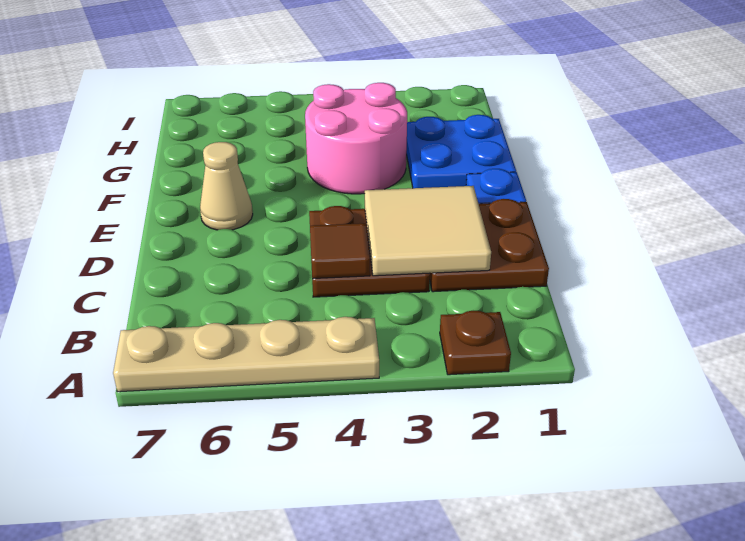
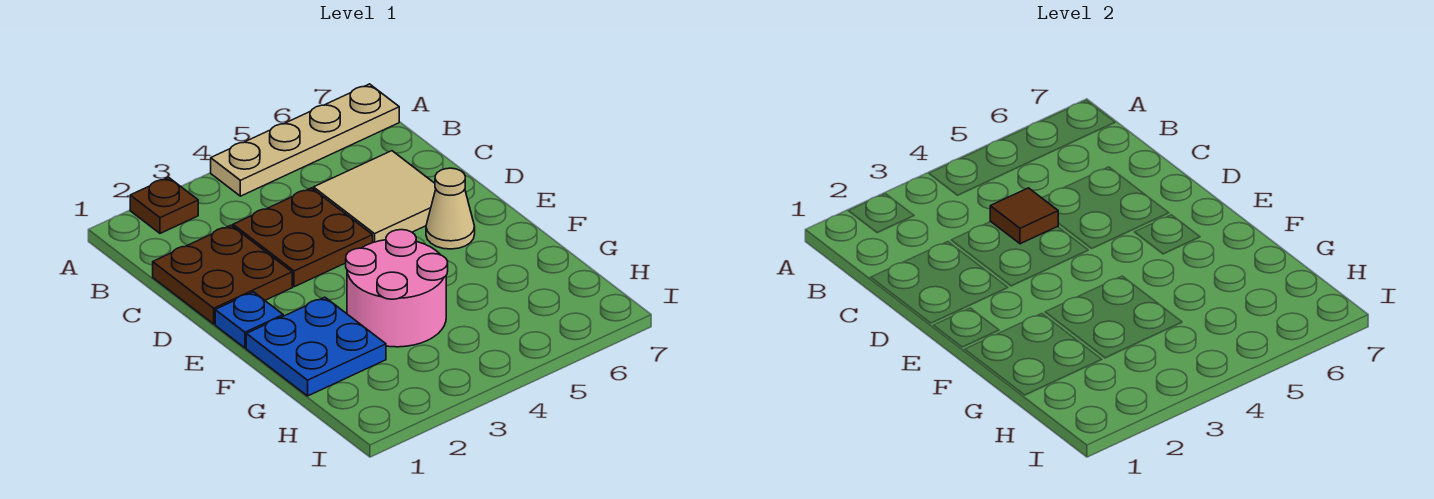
tan 2x2 tile [365,186,491,276] -> tan 2x2 tile moved to [313,151,436,242]

